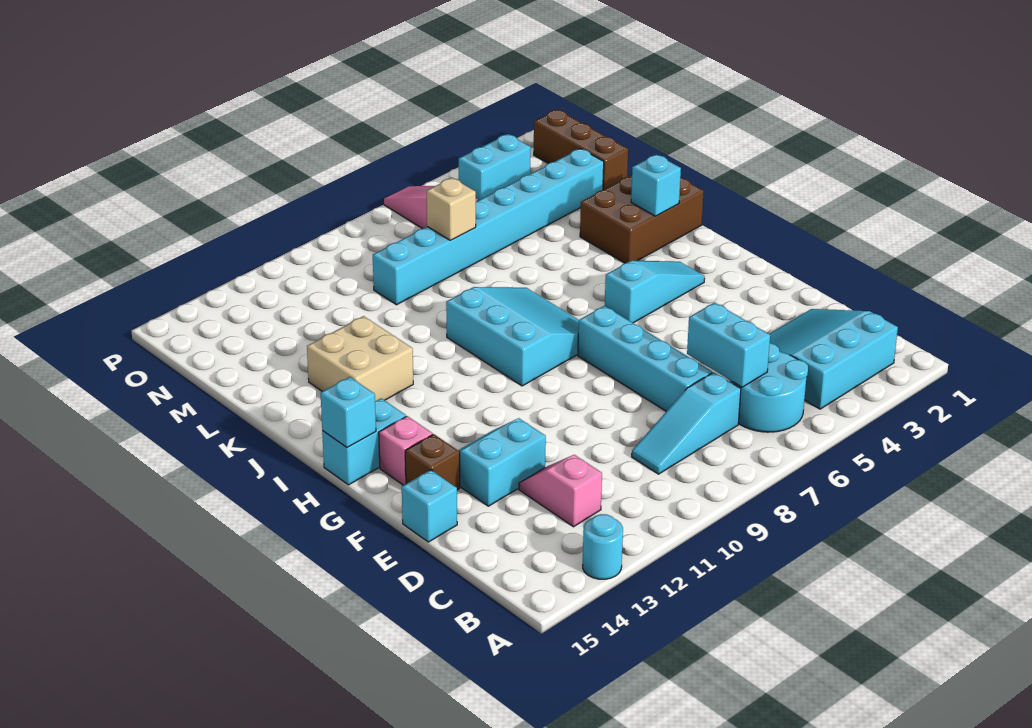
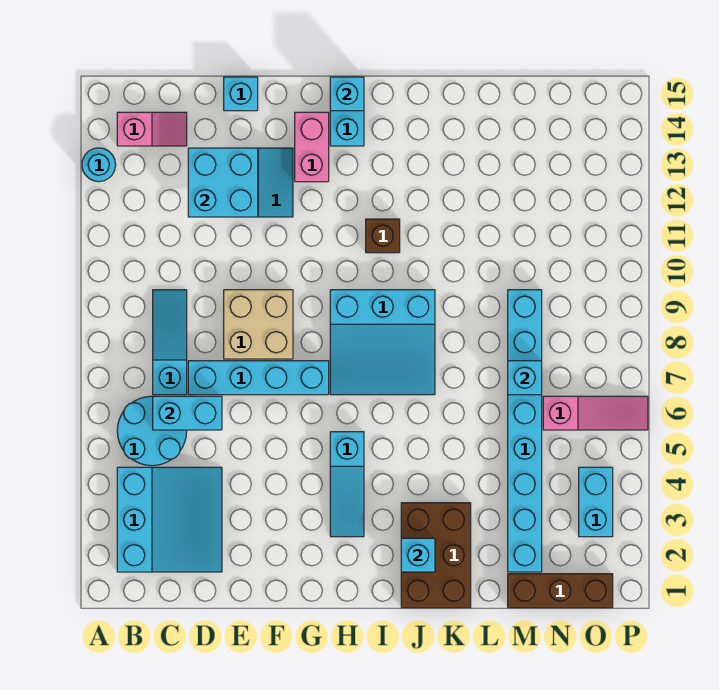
pink 1x2 slope [519,455,602,527] -> pink 1x2 slope moved to [117,112,187,146]
none -> cyan 2x2 brick [188,148,258,217]
brown 1x1 brick [405,434,460,490] -> brown 1x1 brick moved to [366,219,400,253]
pink 1x1 brick [379,416,433,485] -> pink 1x2 brick [295,112,329,182]
tan 2x2 brick [307,316,413,401] -> tan 2x2 brick moved to [224,290,293,359]
tan 1x1 brick [427,178,476,240] -> cyan 1x1 brick [508,361,542,395]

